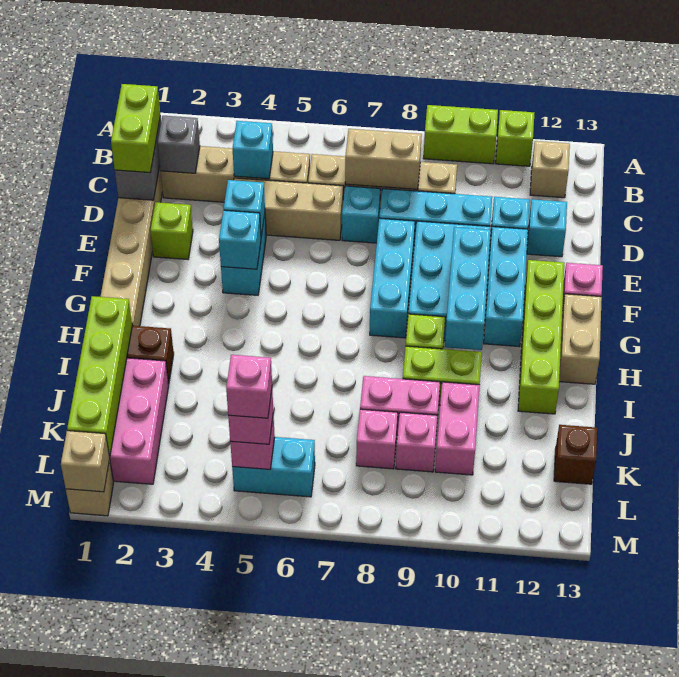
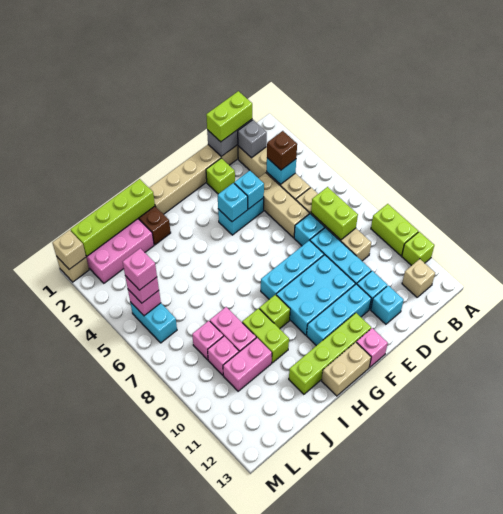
tan 1x2 brick [345,129,422,189] -> lime 1x2 brick [311,187,358,240]
cyan 1x3 brick [445,227,491,350] -> none
brown 1x1 brick [554,425,597,484] -> brown 1x1 brick moved to [267,131,297,170]

